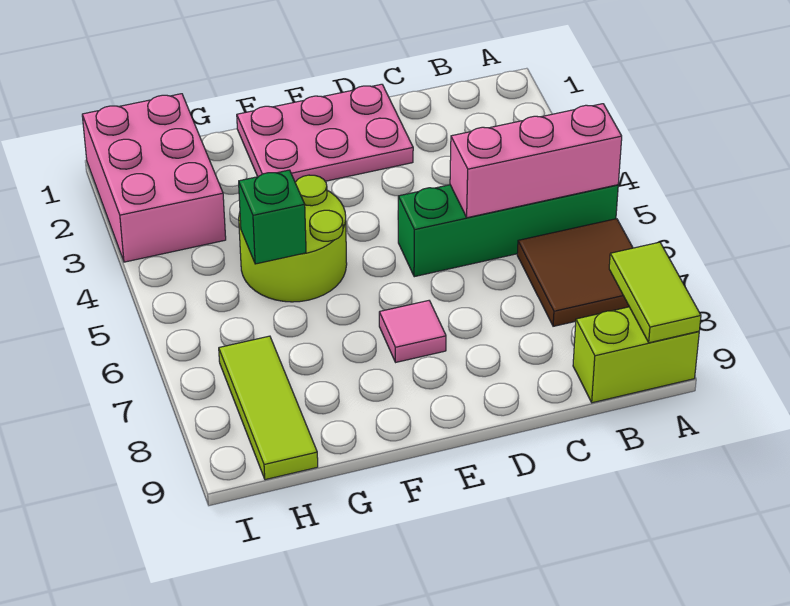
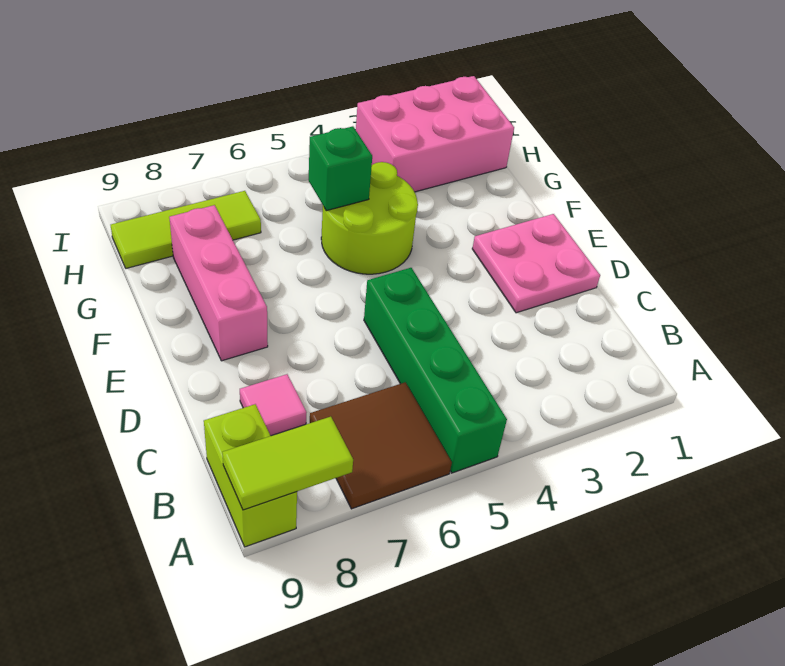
pink 1x3 brick [450,104,622,218] -> pink 1x3 brick moved to [169,205,268,361]
pink 2x3 plate [237,84,413,182] -> pink 2x2 plate [472,214,600,313]
pink 1x1 tile [379,301,446,362] -> pink 1x1 tile moved to [240,374,307,436]

